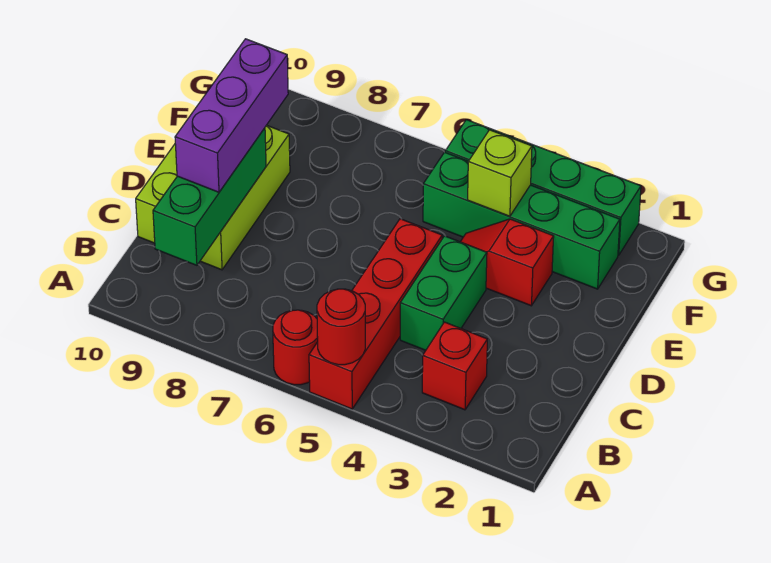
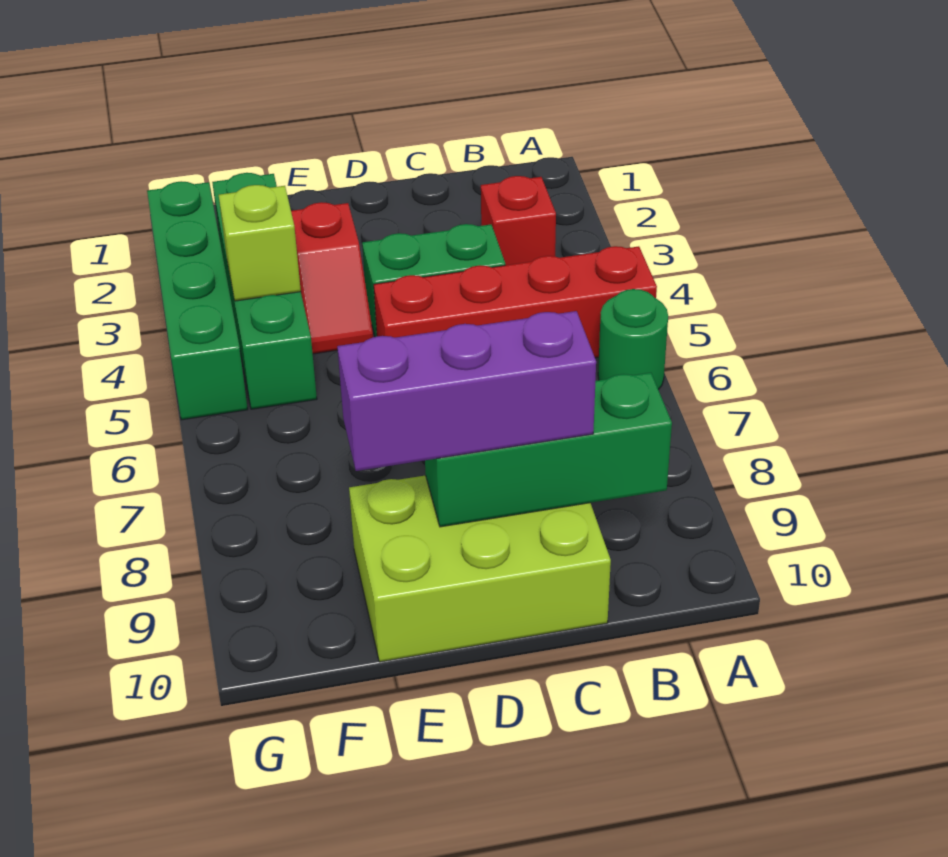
red 1x1 round brick [317,289,365,365] -> none
red 1x1 round brick [273,310,318,385] -> green 1x1 round brick [598,289,668,389]

